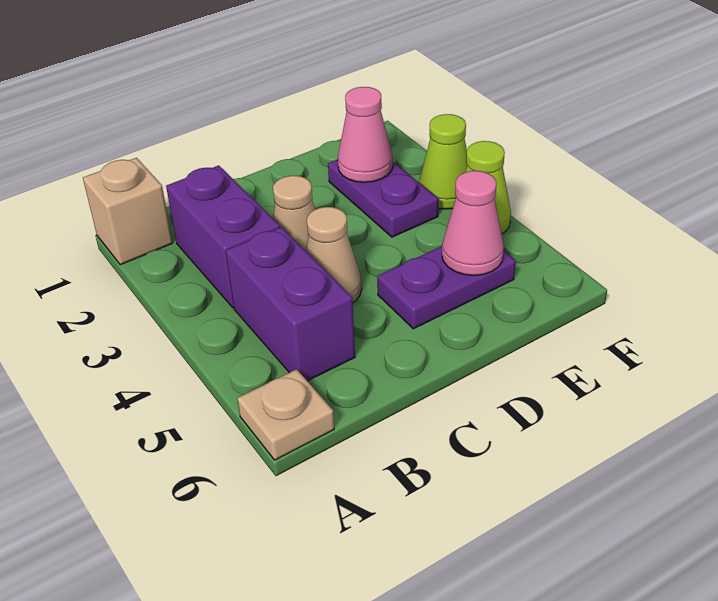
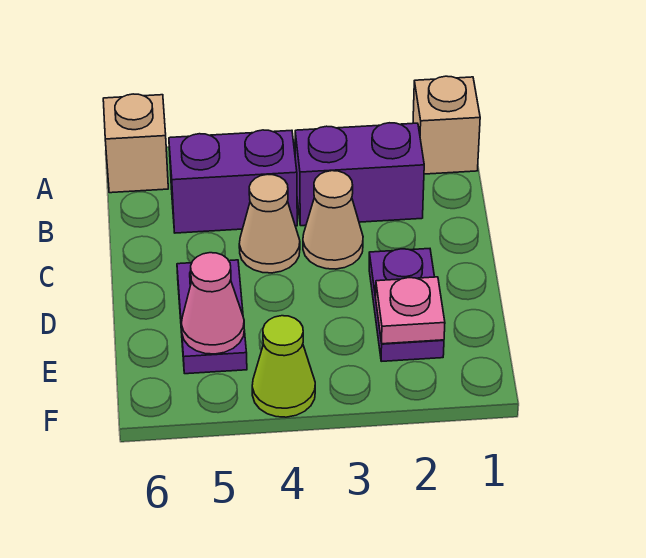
tan 1x1 plate [237,369,334,460] -> tan 1x1 brick [103,94,168,193]
purple 1x2 plate [328,160,438,237] -> purple 1x2 plate turned to [369,249,444,361]
pink 1x1 cone [338,87,393,182] -> pink 1x1 plate [376,277,445,344]
lime 1x1 cone [419,114,467,209] -> none

